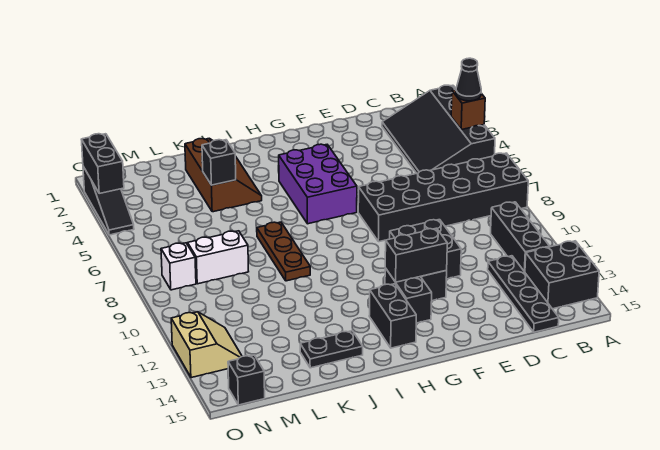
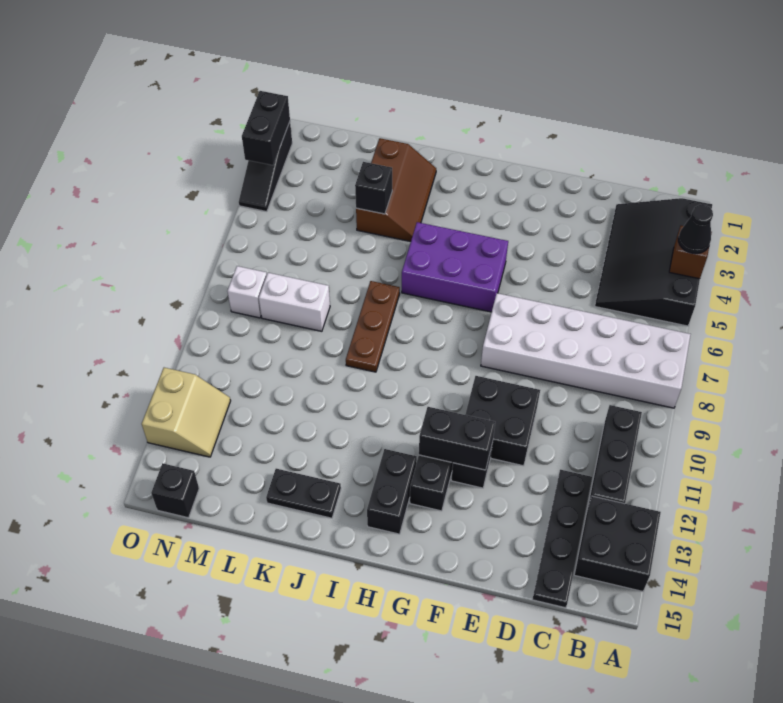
black 2x6 brick [358,153,528,242] -> white 2x6 brick [481,293,691,408]
purple 2x3 brick [279,144,357,224] -> purple 2x3 brick turned to [402,222,508,312]

